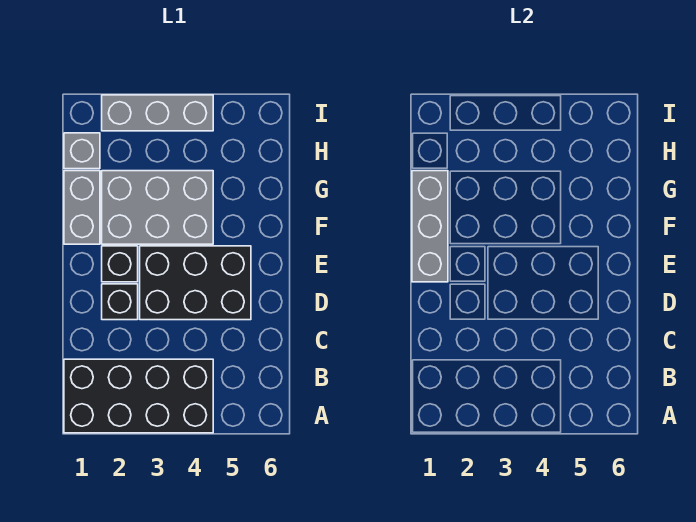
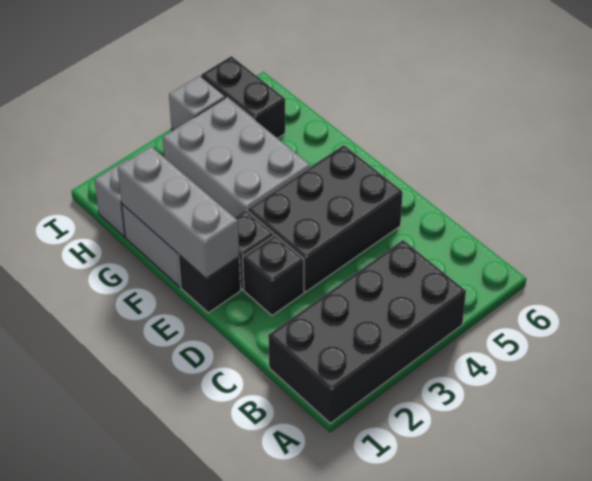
none -> black 1x1 brick [178,254,241,313]
grey 2x3 brick [102,171,213,244] -> grey 2x3 brick turned to [163,97,310,217]
none -> black 1x2 brick [201,56,285,138]
grey 1x3 brick [102,95,213,131] -> grey 1x1 brick [169,76,225,130]

